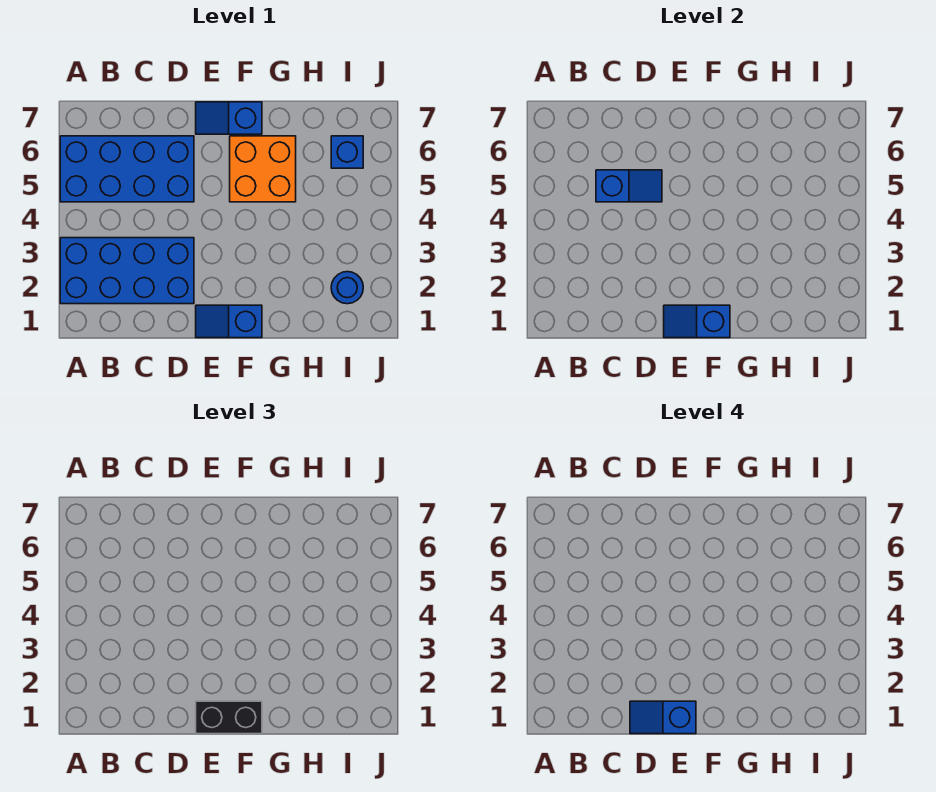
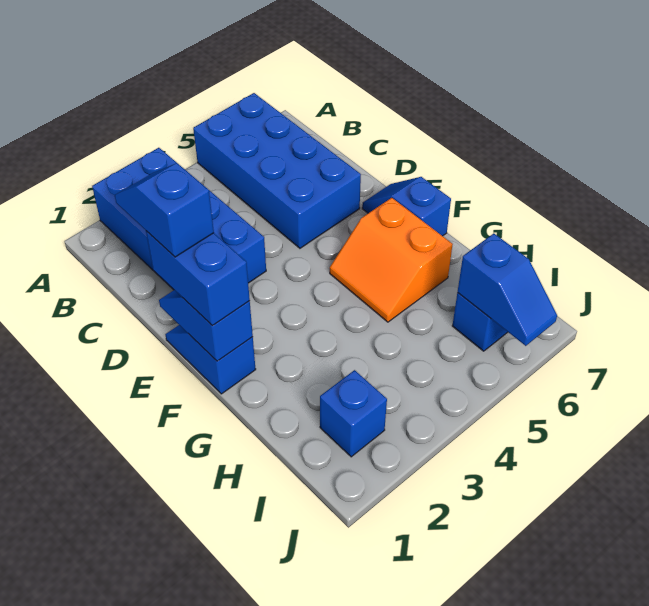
blue 1x2 slope [596,170,662,202] -> blue 1x2 slope moved to [458,233,557,346]
black 1x2 brick [196,701,262,734] -> blue 1x2 brick [146,231,250,326]
orange 2x2 brick [230,136,296,202] -> orange 2x2 slope [330,198,453,322]
blue 1x1 round brick [331,272,363,304] -> blue 1x1 brick [320,370,387,457]

